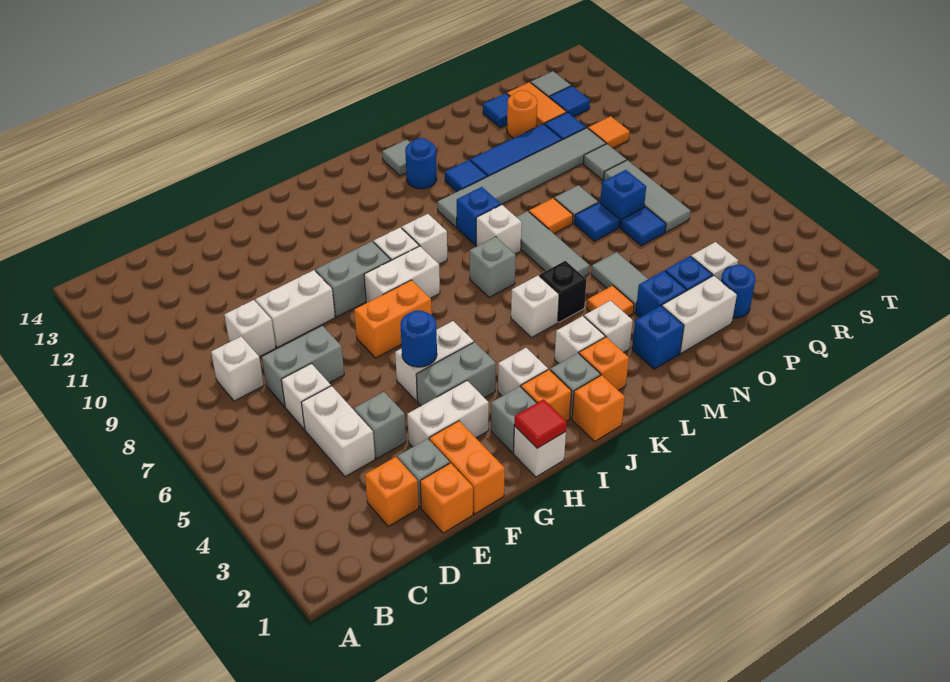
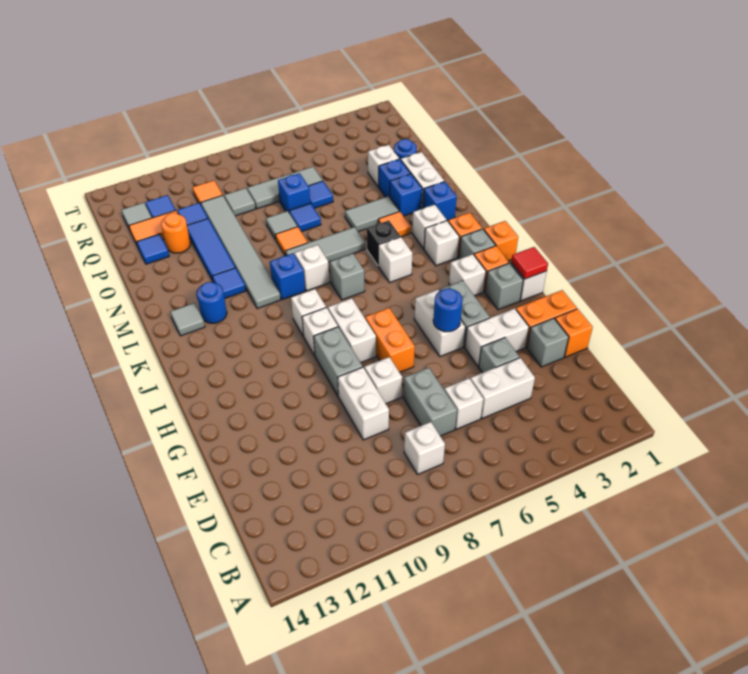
orange 1x1 brick [365,457,419,526] -> none
white 1x1 brick [224,300,276,357] -> white 1x1 brick moved to [364,357,402,404]
white 1x2 brick [407,381,489,447] -> white 1x2 brick turned to [465,309,529,367]

